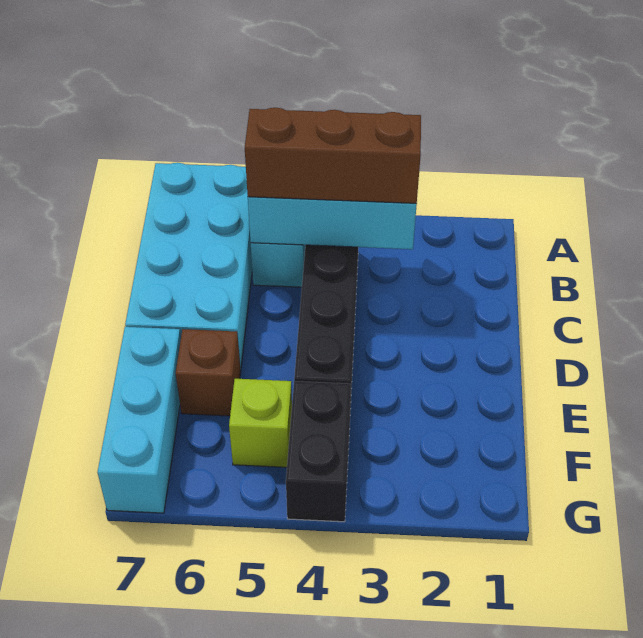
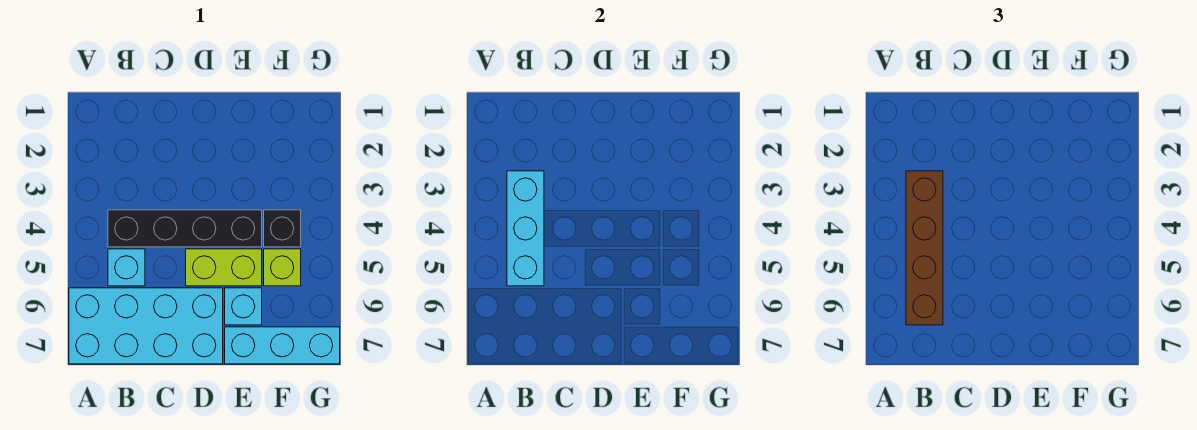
brown 1x3 brick [245,108,421,203] -> brown 1x4 brick [906,171,943,325]
none -> lime 1x2 brick [186,249,262,286]
brown 1x1 brick [176,329,241,416] -> cyan 1x1 brick [225,288,262,325]
black 1x2 brick [286,381,351,522] -> black 1x1 brick [264,210,301,247]

